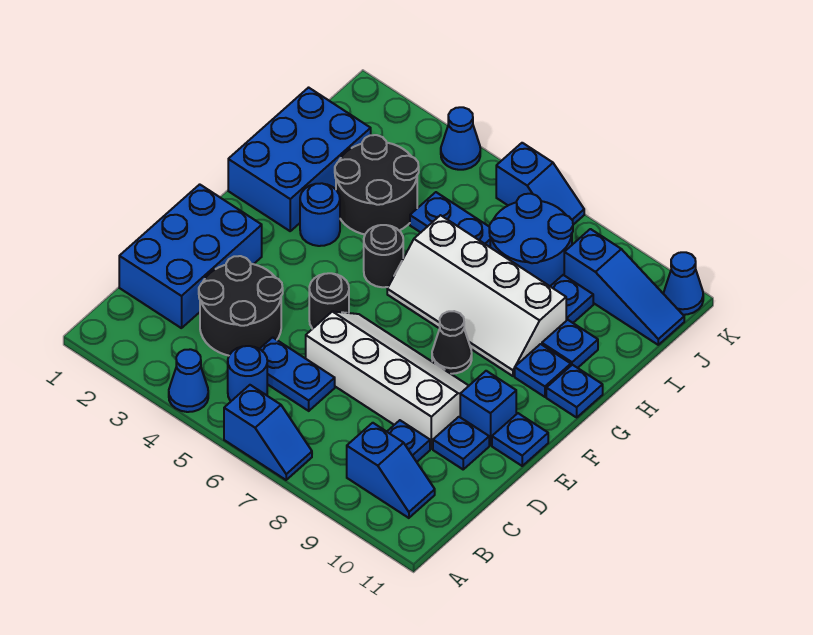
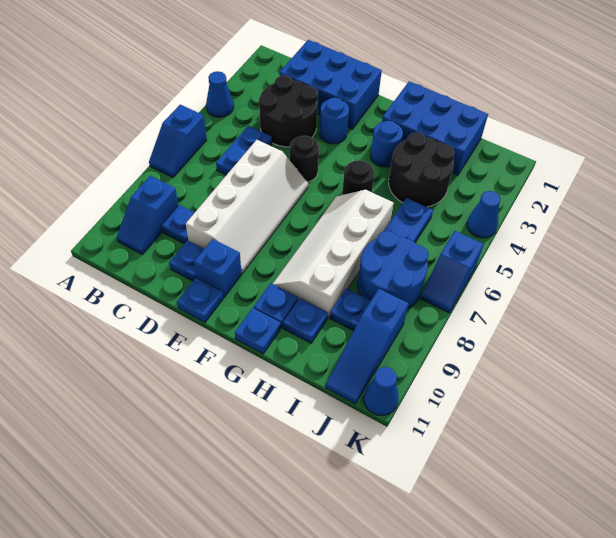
blue 1x1 round brick [228,346,267,401] -> blue 1x1 round brick moved to [319,98,349,144]
black 1x1 cone [432,311,472,374] -> none

